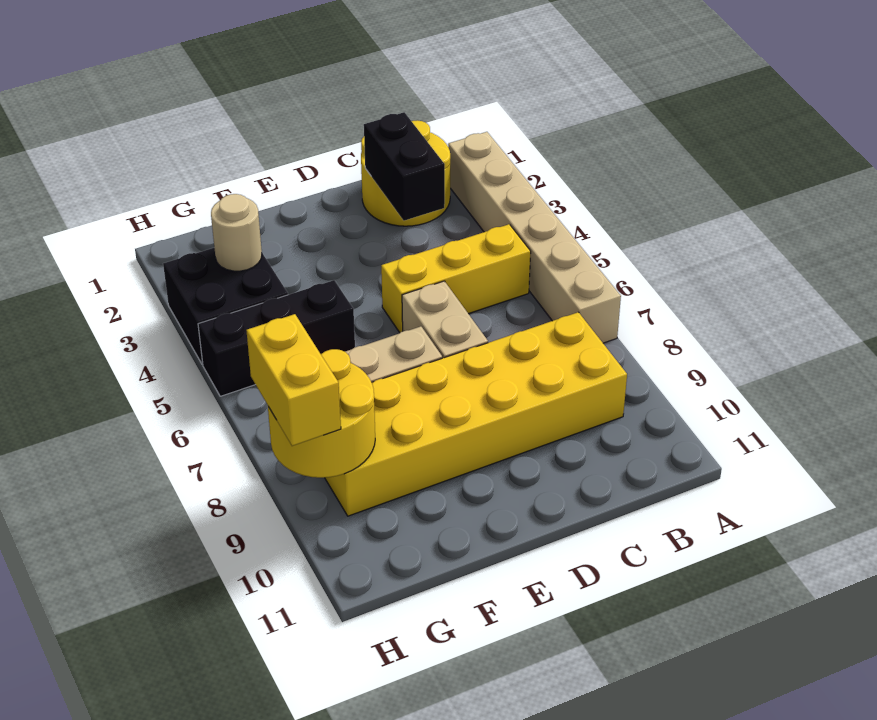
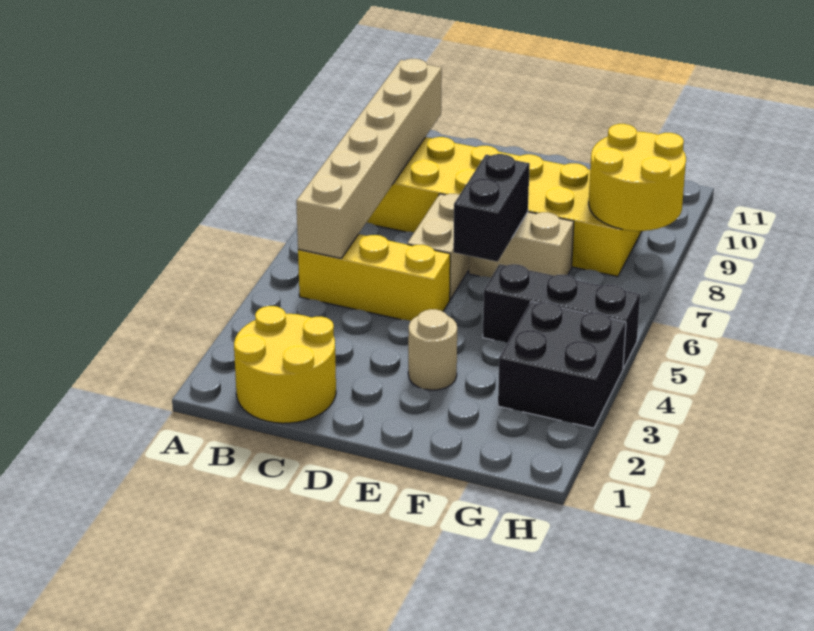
tan 1x6 brick [448,132,621,343] -> tan 1x6 brick moved to [296,59,442,258]
black 1x2 brick [364,112,445,221] -> black 1x2 brick moved to [453,154,530,262]
tan 1x1 round brick [211,194,262,271] -> tan 1x1 round brick moved to [408,309,457,390]
yellow 1x2 brick [246,314,341,446] -> none

